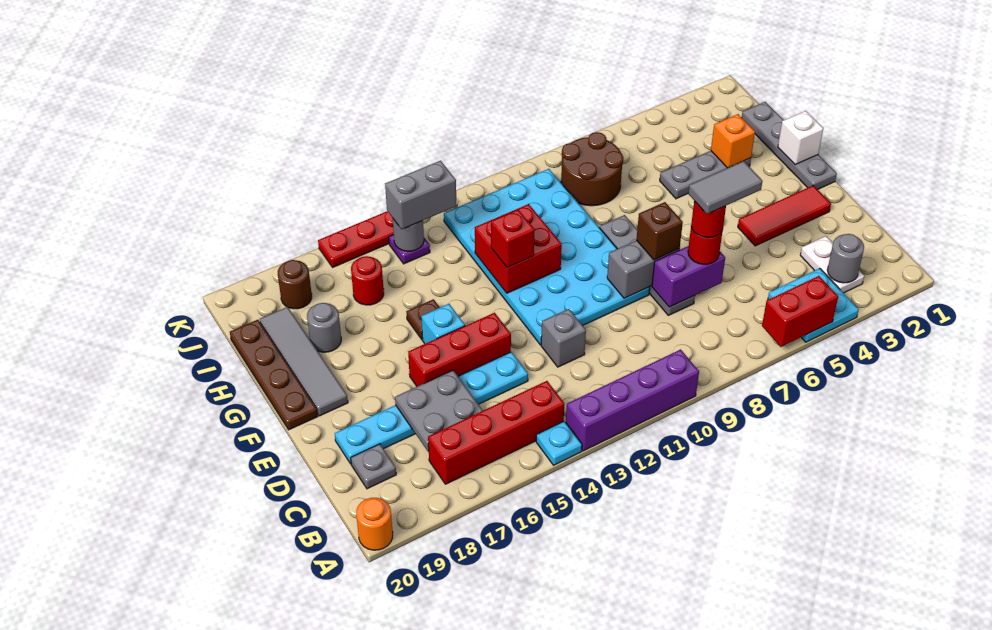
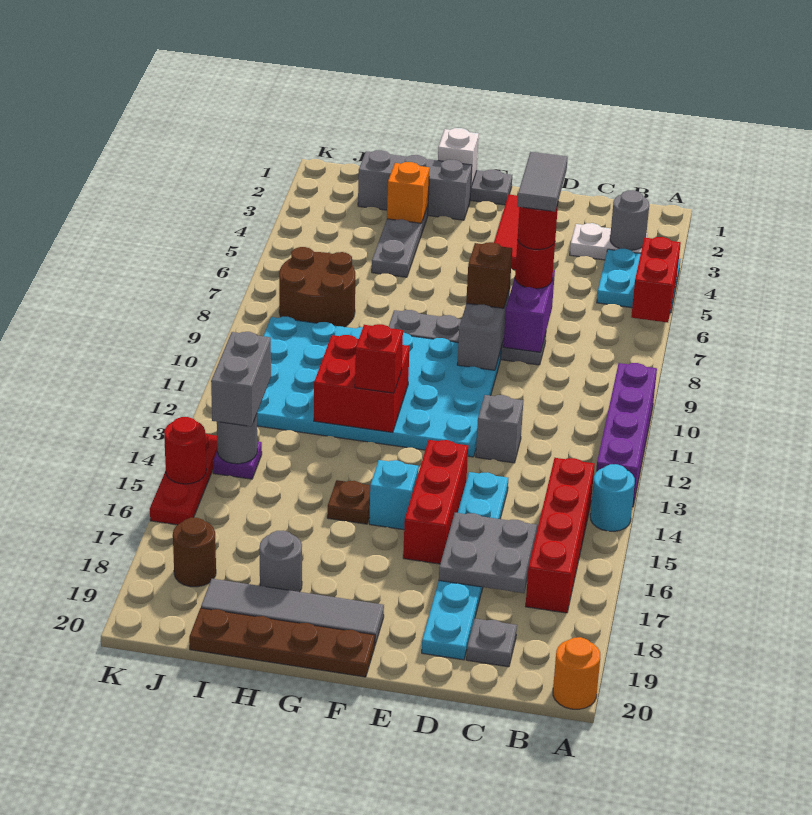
cyan 1x1 plate [536,421,582,465] -> cyan 1x1 round brick [590,464,635,531]
none -> grey 1x3 brick [358,150,472,220]
red 1x1 round brick [351,256,384,305] -> red 1x1 round brick moved to [164,417,206,484]

